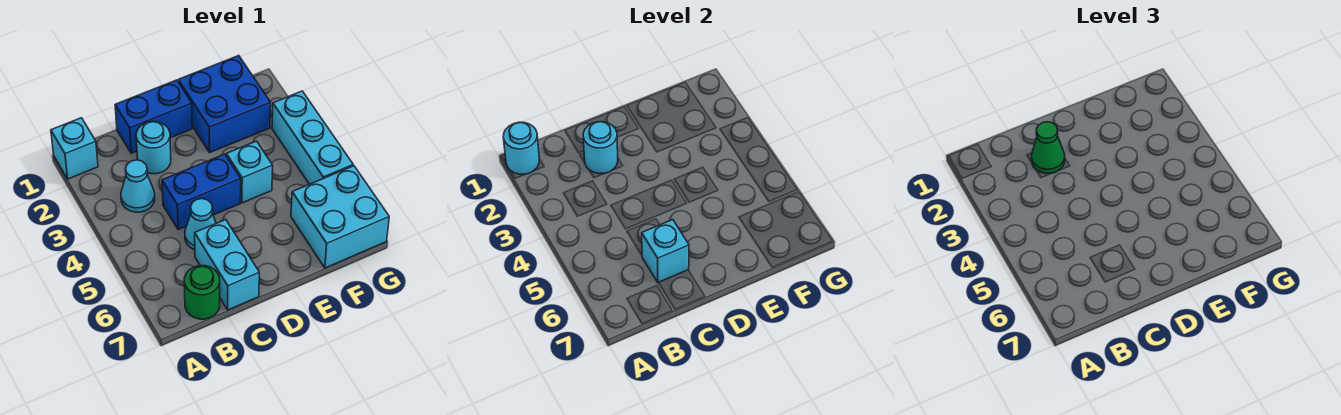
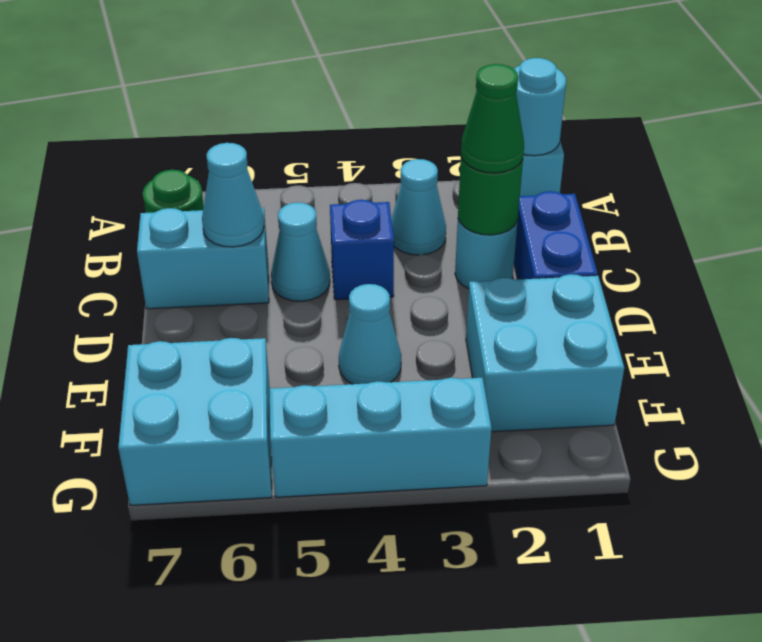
cyan 1x1 round brick [583,122,618,174] -> green 1x1 round brick [458,157,523,235]
blue 1x2 brick [162,154,241,230] -> blue 1x1 brick [330,200,394,300]
cyan 1x1 brick [642,220,689,283] -> cyan 1x1 cone [202,143,264,247]
blue 2x2 brick [178,56,271,152] -> cyan 2x2 brick [466,274,624,432]
cyan 1x1 brick [226,141,273,203] -> cyan 1x1 cone [339,284,401,384]

